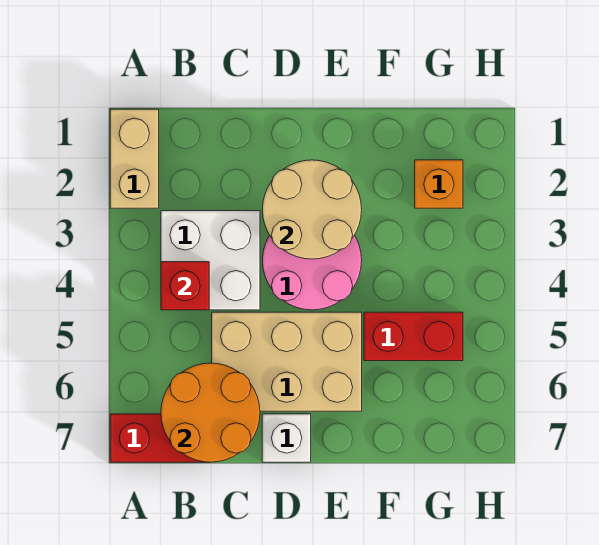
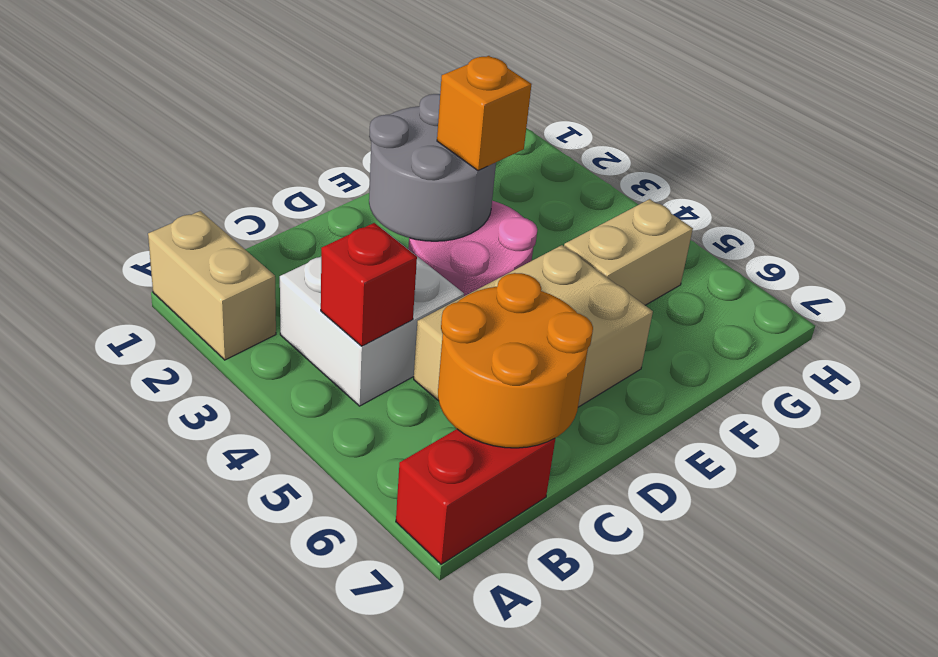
tan 2x2 round brick [262,160,362,259] -> grey 2x2 round brick [369,94,496,241]
white 1x1 brick [262,414,311,462] -> none
red 1x2 brick [364,312,463,361] -> tan 1x2 brick [564,199,693,305]
orange 1x1 brick [415,160,463,208] -> orange 1x1 brick moved to [437,56,532,171]

